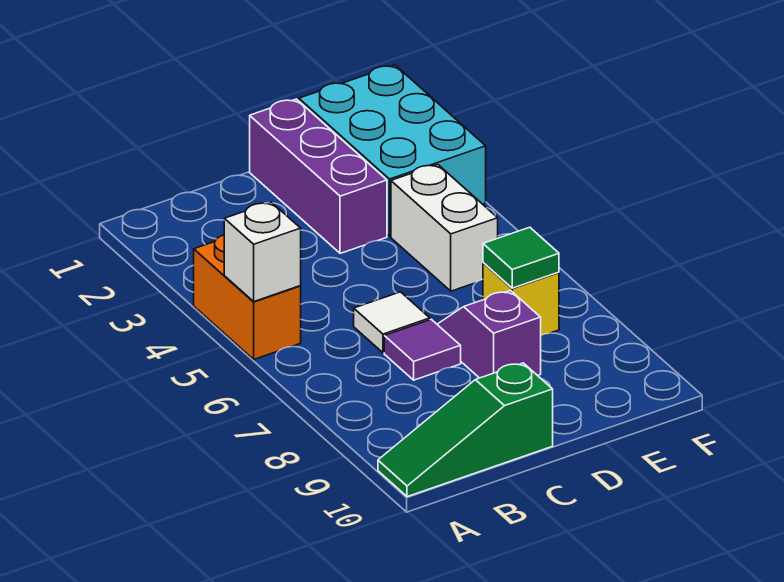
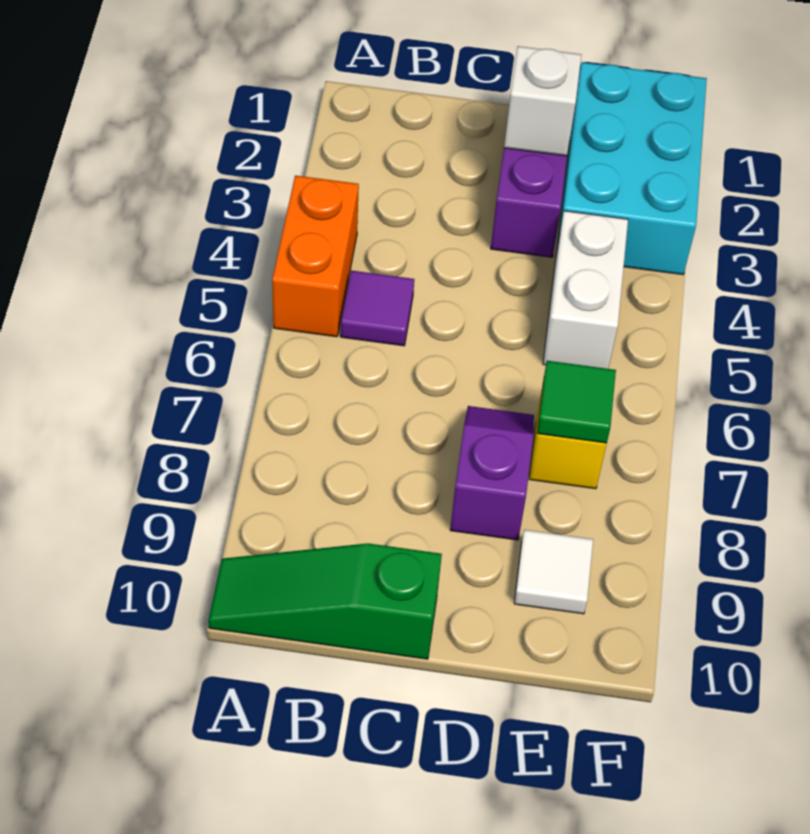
white 1x1 brick [224,202,301,301] -> white 1x1 brick moved to [504,46,581,156]
white 1x1 tile [354,292,430,353] -> white 1x1 tile moved to [514,530,593,614]
purple 1x1 tile [384,319,461,380] -> purple 1x1 tile moved to [341,271,414,346]

